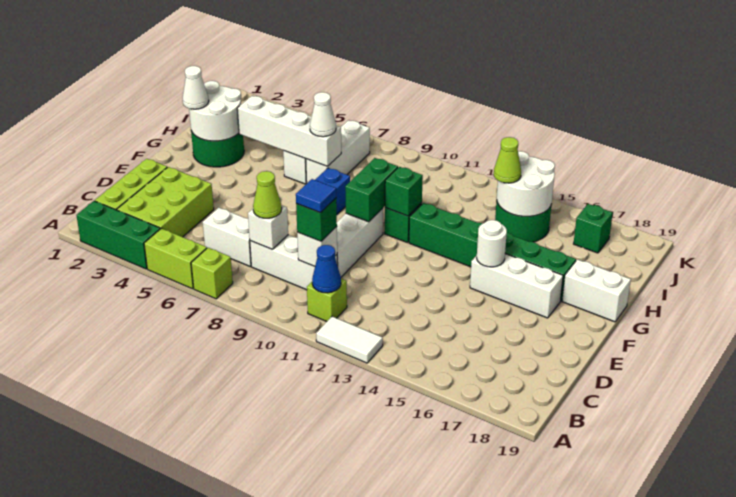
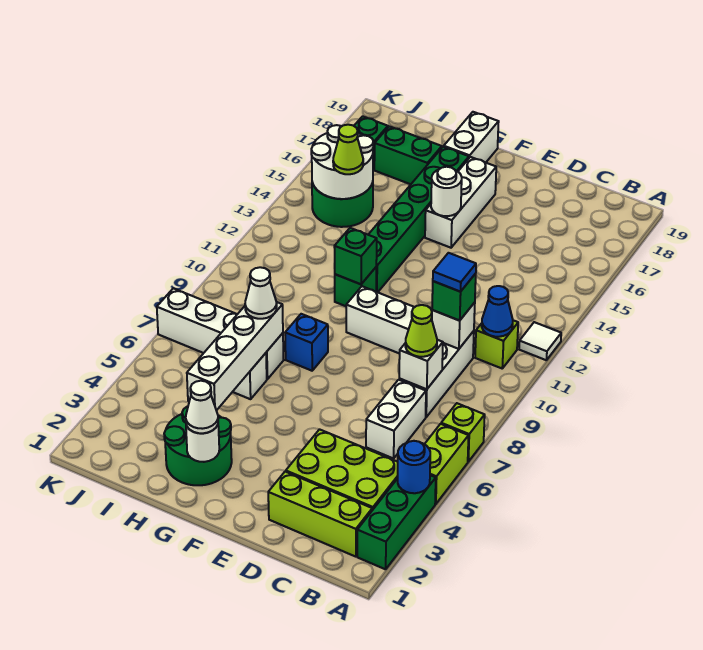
none -> blue 1x1 round brick [398,441,430,493]
white 1x2 tile [316,317,383,363] -> white 1x1 tile [519,322,561,360]
green 1x2 brick [345,158,398,222] -> green 1x2 brick moved to [374,126,442,184]
white 2x2 round brick [189,81,241,141] -> white 1x1 round brick [186,425,219,462]
white 1x3 brick [306,120,370,183] -> white 1x4 brick [157,288,284,379]

